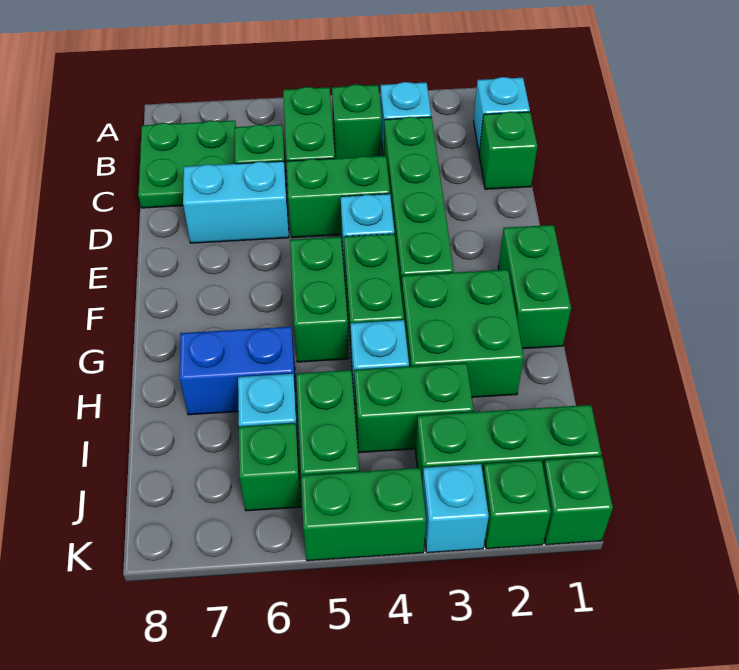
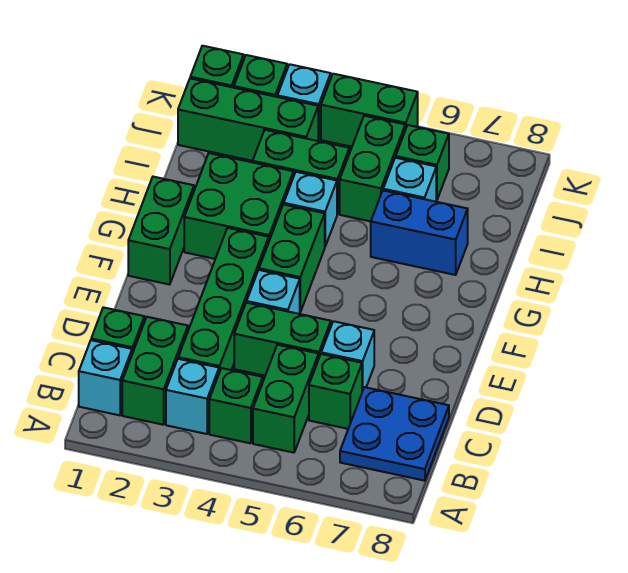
green 2x2 plate [138,120,236,208] -> blue 2x2 plate [340,387,449,481]
cyan 1x2 brick [183,161,289,243] -> cyan 1x1 brick [321,321,374,392]
green 1x2 brick [290,237,349,362] -> green 1x2 brick moved to [122,317,188,425]

